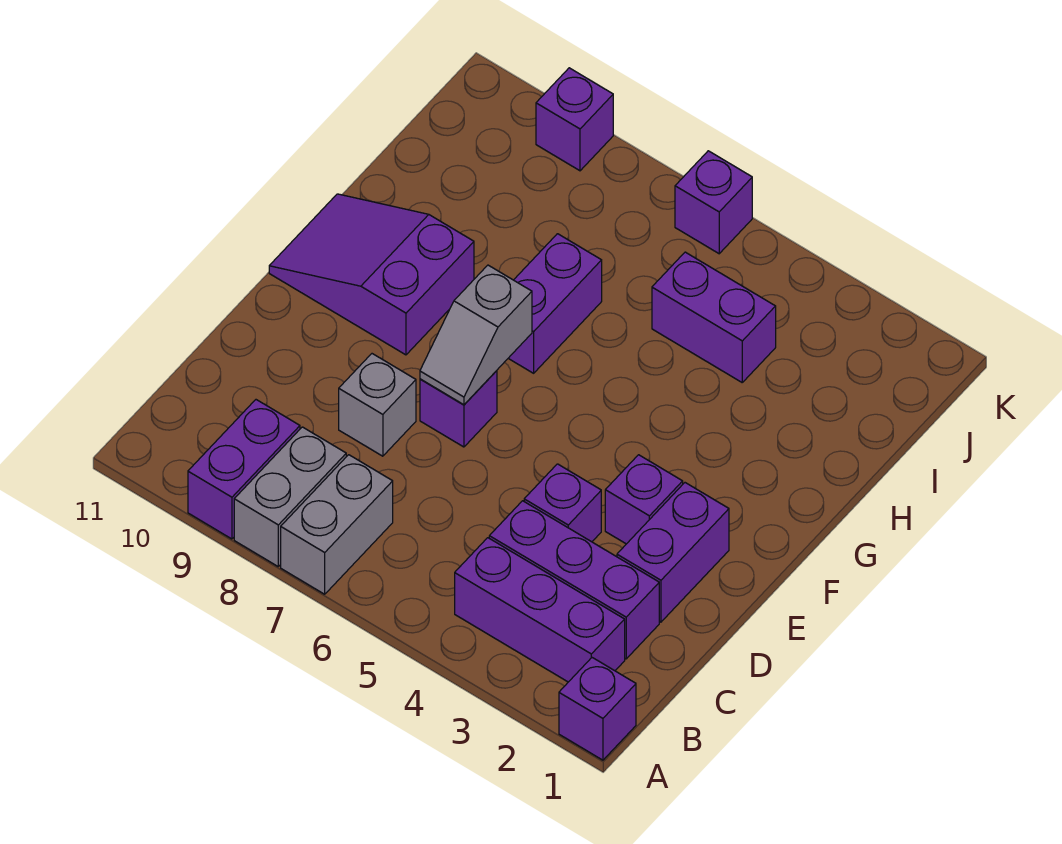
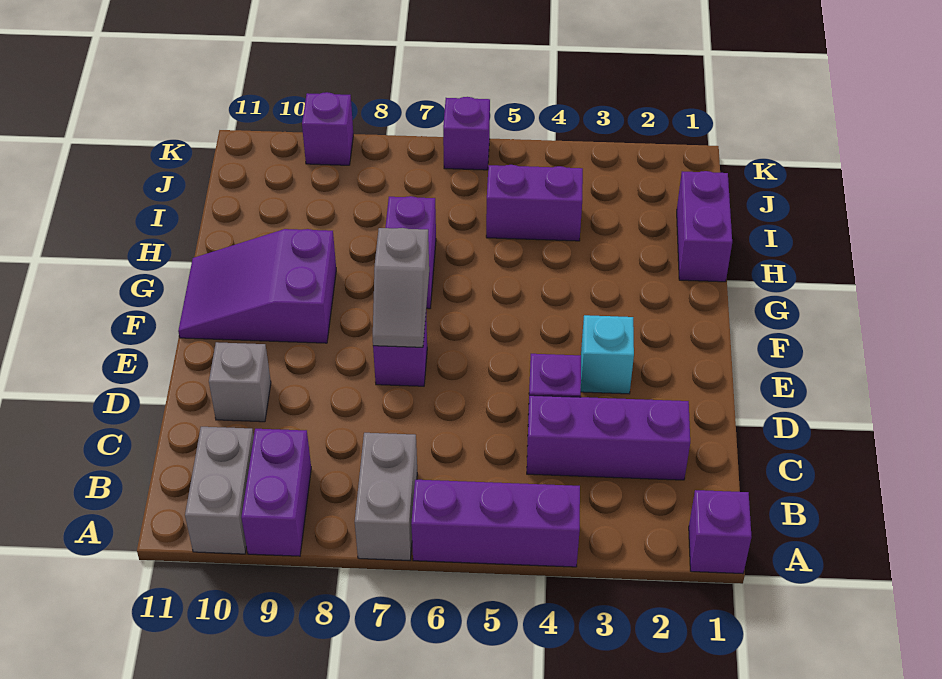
grey 1x2 brick [234,427,346,566] -> grey 1x2 brick moved to [185,427,254,554]
purple 1x3 brick [455,538,625,682] -> purple 1x3 brick moved to [411,480,580,567]
purple 1x2 brick [617,483,729,622] -> purple 1x2 brick moved to [677,171,732,282]
grey 1x1 brick [339,354,416,456] -> grey 1x1 brick moved to [209,342,271,422]
purple 1x1 brick [605,455,683,544] -> cyan 1x1 brick [581,315,634,394]

